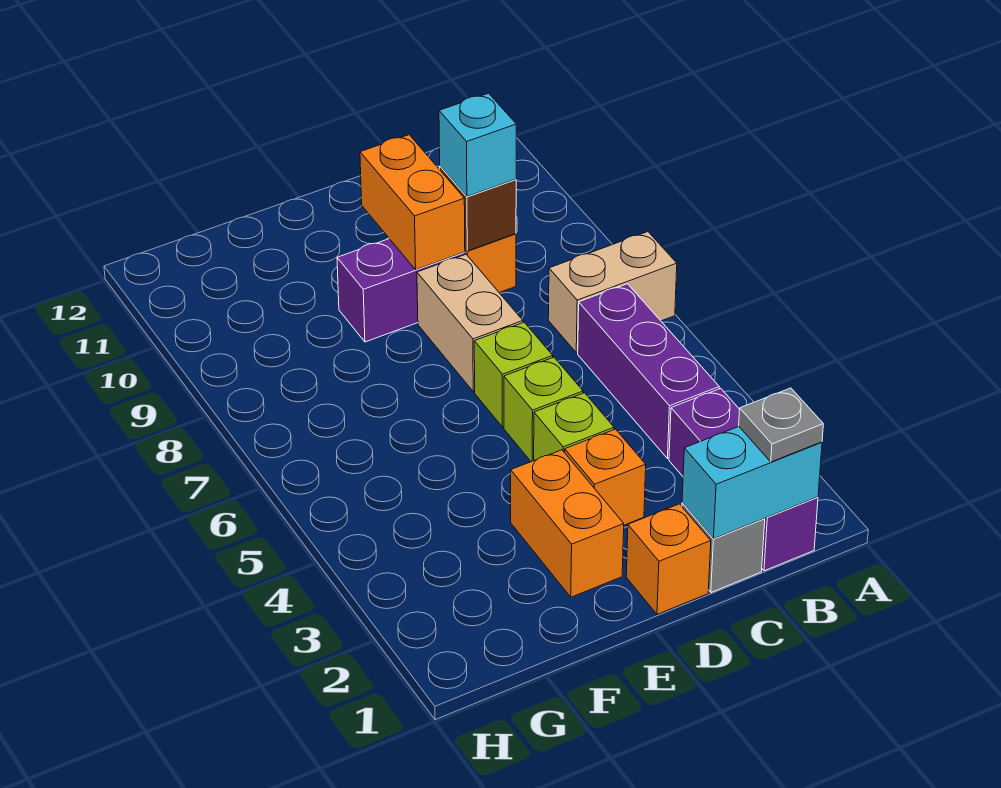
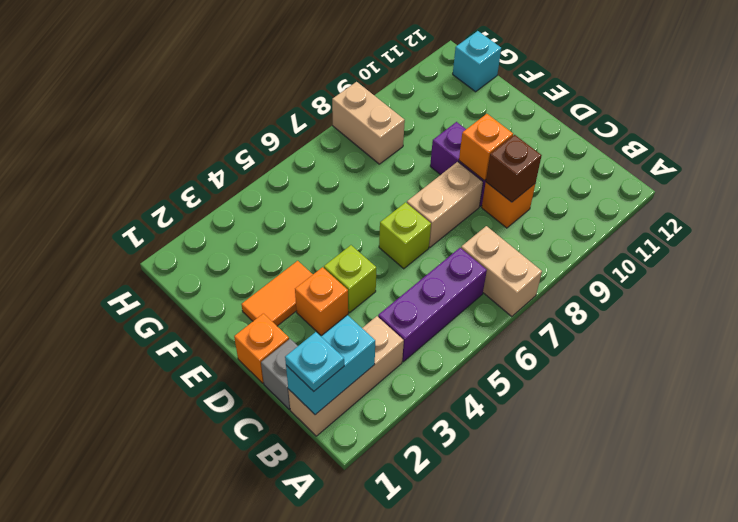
purple 1x3 brick [669,388,818,571] -> tan 1x3 brick [288,316,404,436]
cyan 1x2 brick [682,427,822,539] -> cyan 1x2 brick turned to [286,315,375,415]
grey 1x1 plate [739,388,823,462] -> cyan 1x1 plate [285,332,344,391]
cyan 1x1 brick [439,93,516,197] -> cyan 1x1 brick moved to [453,31,501,92]
lime 1x1 brick [504,357,583,462] -> none
orange 1x2 brick [360,135,465,270] -> orange 1x1 brick [459,114,513,181]
orange 1x2 brick [511,450,624,597] -> orange 1x2 tile [241,261,313,326]
none -> tan 1x2 brick [332,82,405,164]

